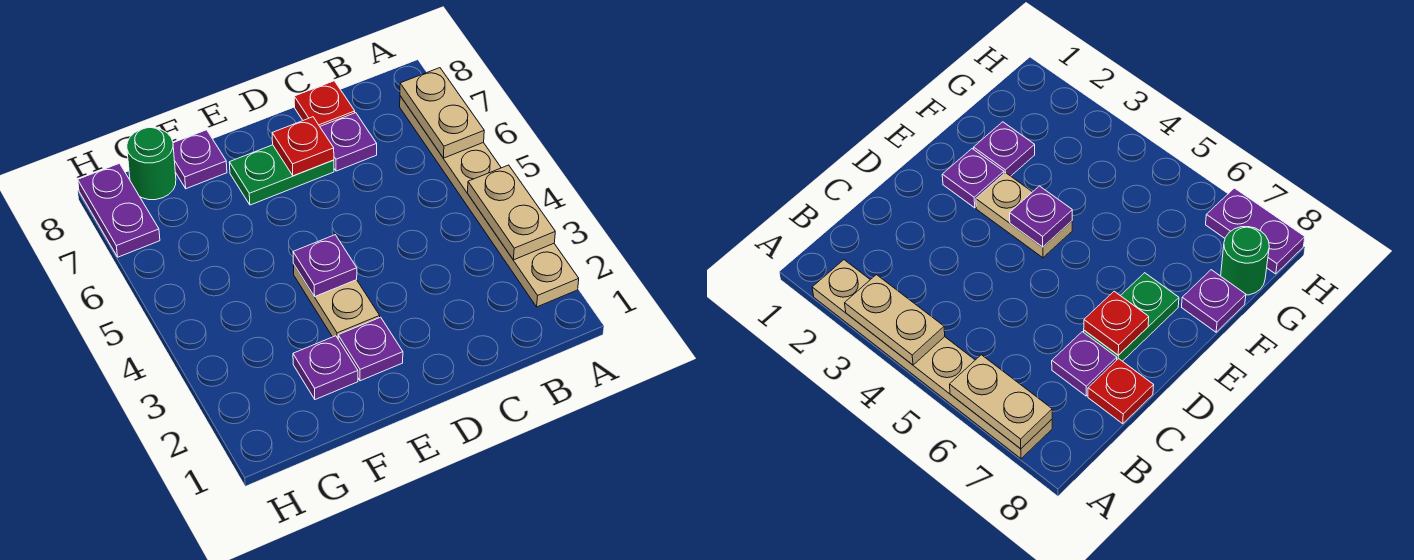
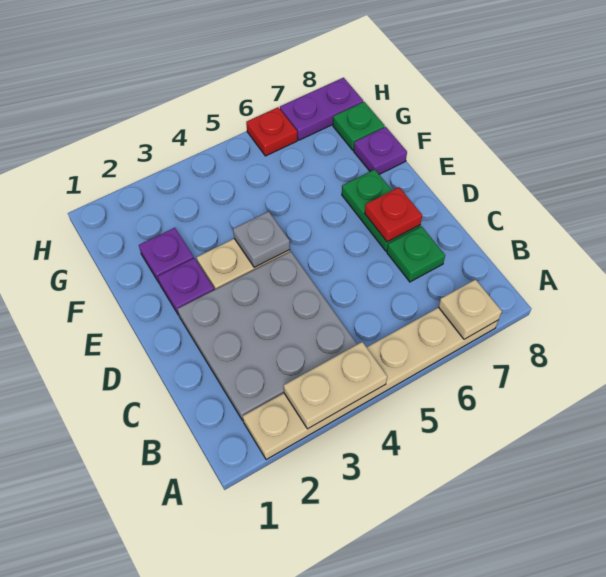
tan 1x2 plate [400,68,484,158] -> tan 1x1 plate [439,279,502,339]
none -> grey 3x3 plate [178,251,357,421]
purple 1x1 plate [320,113,377,171] -> green 1x1 plate [387,227,445,282]
red 1x1 plate [294,81,355,126] -> red 1x1 plate moved to [246,107,297,156]
purple 1x1 plate [293,235,357,297] -> grey 1x1 plate [233,211,290,267]
green 1x1 round brick [127,128,176,200] -> green 1x1 plate [333,102,385,150]

